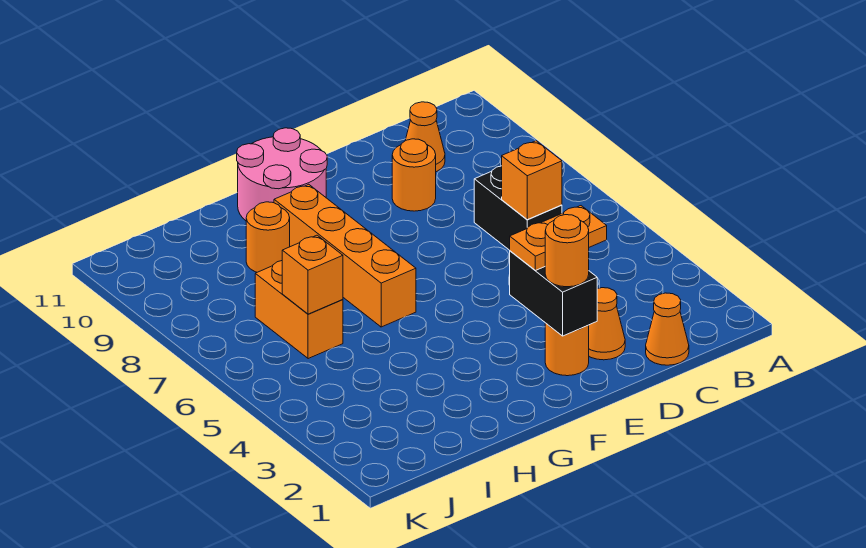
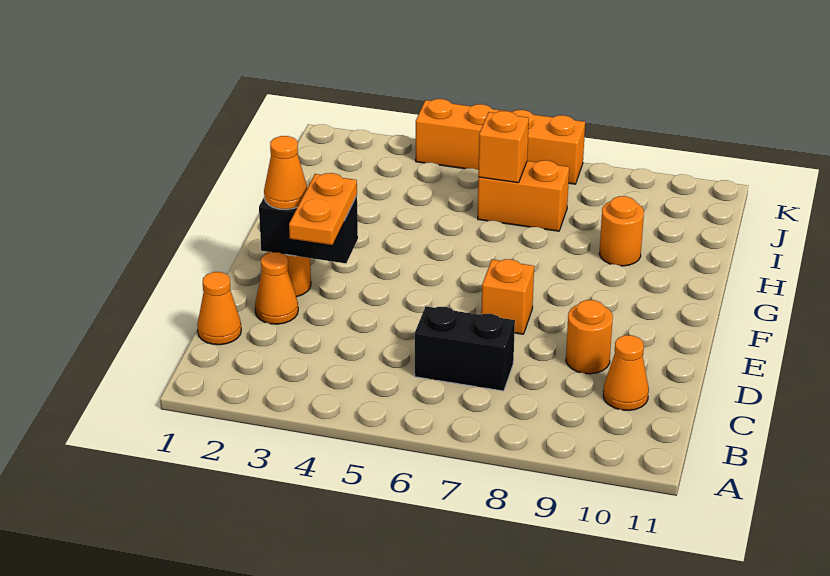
orange 1x1 brick [502,141,562,220] -> orange 1x1 brick moved to [481,259,534,334]
orange 1x1 round brick [545,215,589,287] -> orange 1x1 cone [264,136,307,210]
pink 2x2 round brick [237,128,327,221] -> none
orange 1x4 brick [274,184,416,327] -> orange 1x4 brick moved to [416,99,585,184]

